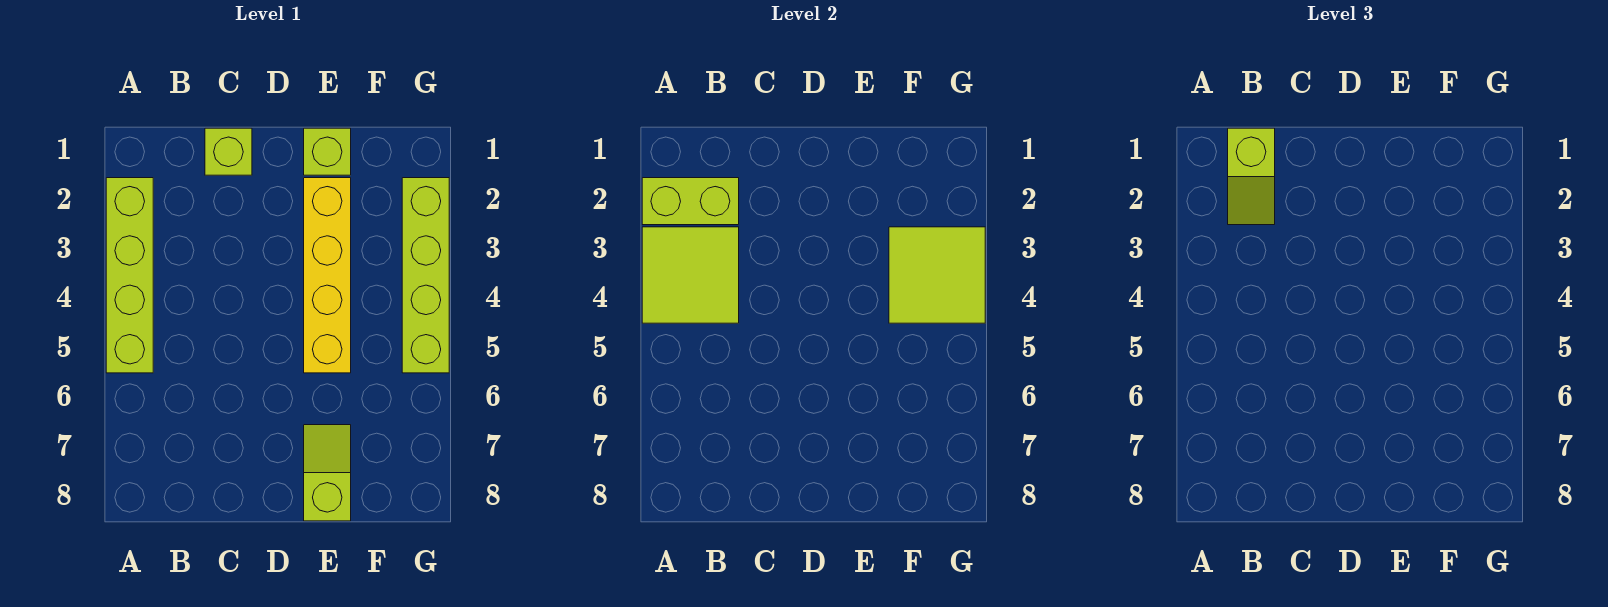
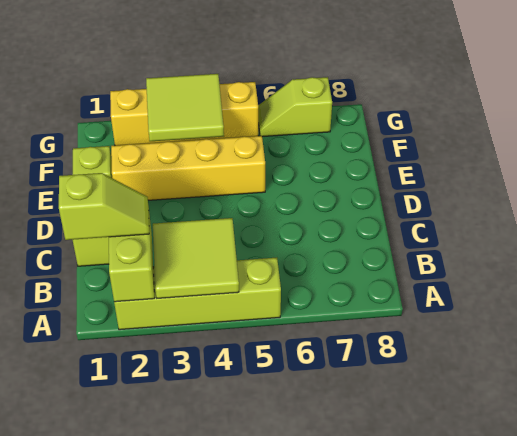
lime 1x2 slope [304,425,351,521] -> lime 1x2 slope moved to [258,77,332,137]
lime 1x4 brick [402,178,449,373] -> yellow 1x4 brick [110,82,258,146]

